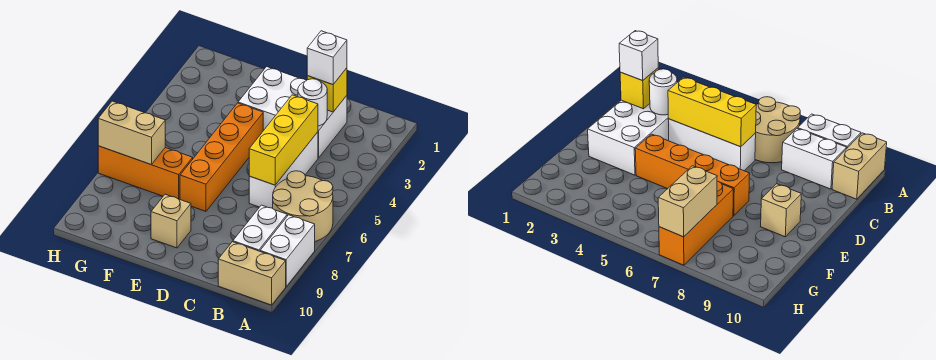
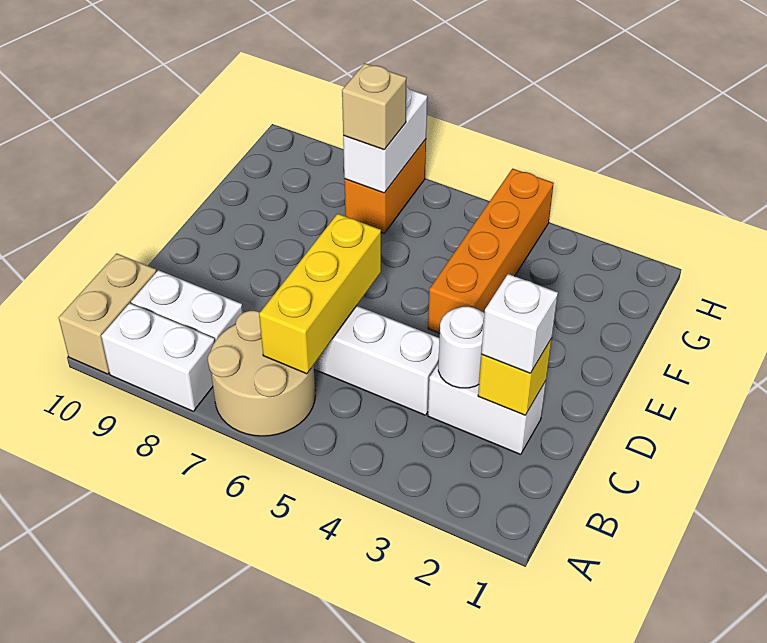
white 2x3 brick [238,67,347,158] -> white 1x2 brick [428,365,546,454]
yellow 1x3 brick [249,95,318,185] -> yellow 1x3 brick turned to [259,214,381,374]
orange 1x4 brick [180,103,263,211] -> orange 1x4 brick turned to [428,169,554,334]
tan 1x1 brick [151,194,191,248] -> tan 1x1 brick moved to [342,63,407,150]
orange 1x3 brick [98,146,193,199] -> orange 1x2 brick [344,139,426,233]
tan 1x2 brick [98,101,165,165] -> white 1x2 brick [343,87,427,193]

